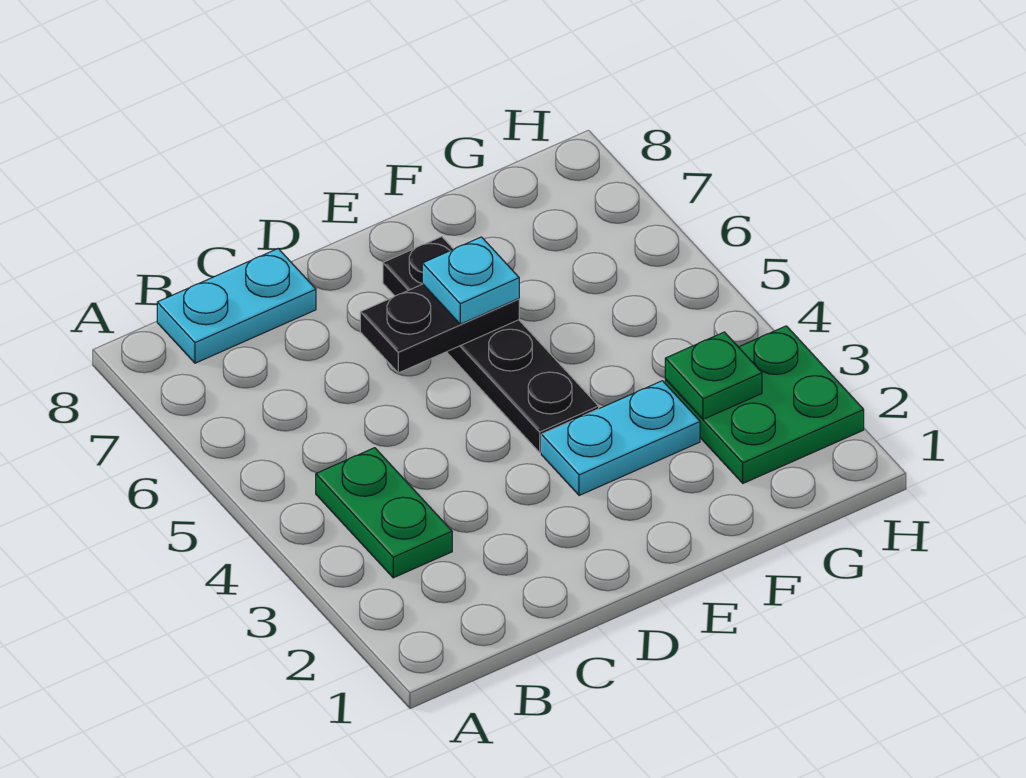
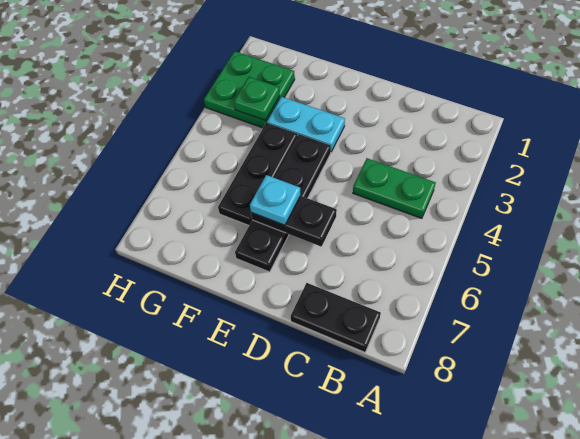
green 1x2 plate [316,448,452,578] -> green 1x2 plate turned to [353,158,436,218]
cyan 1x2 plate [157,249,316,363] -> black 1x2 plate [291,283,381,352]
none -> black 1x3 plate [218,123,298,225]

